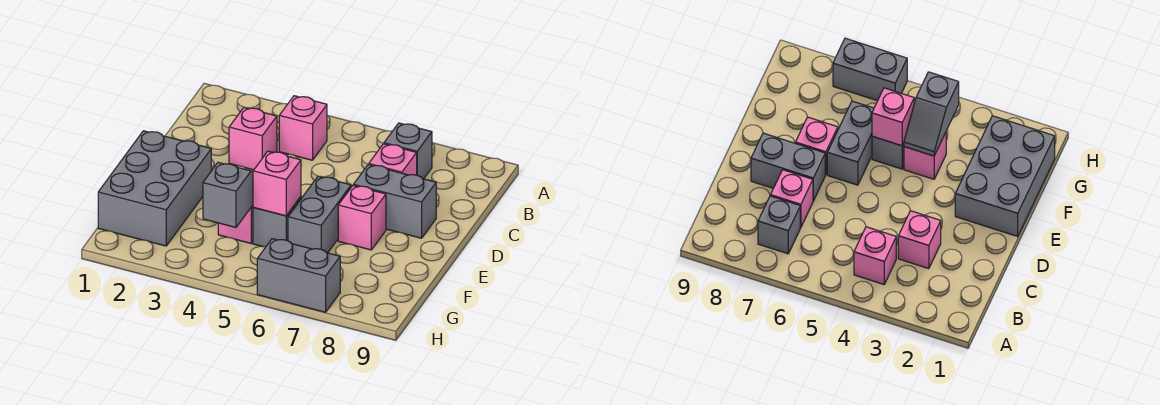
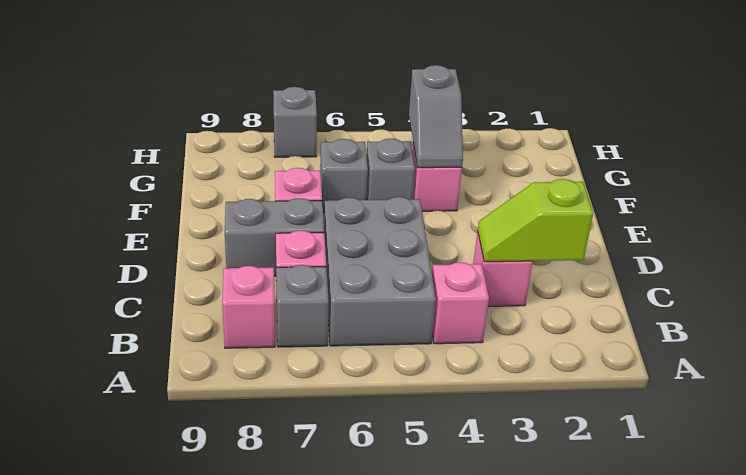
none -> lime 1x2 slope [478,179,593,262]
grey 2x3 brick [98,131,211,246] -> grey 2x3 brick moved to [324,197,436,346]
grey 1x2 brick [288,176,351,253] -> grey 1x1 brick [320,139,368,213]
pink 1x1 brick [253,151,301,216] -> pink 1x1 brick moved to [222,266,275,348]
grey 1x2 brick [257,239,340,312] -> grey 1x1 brick [273,87,317,157]

